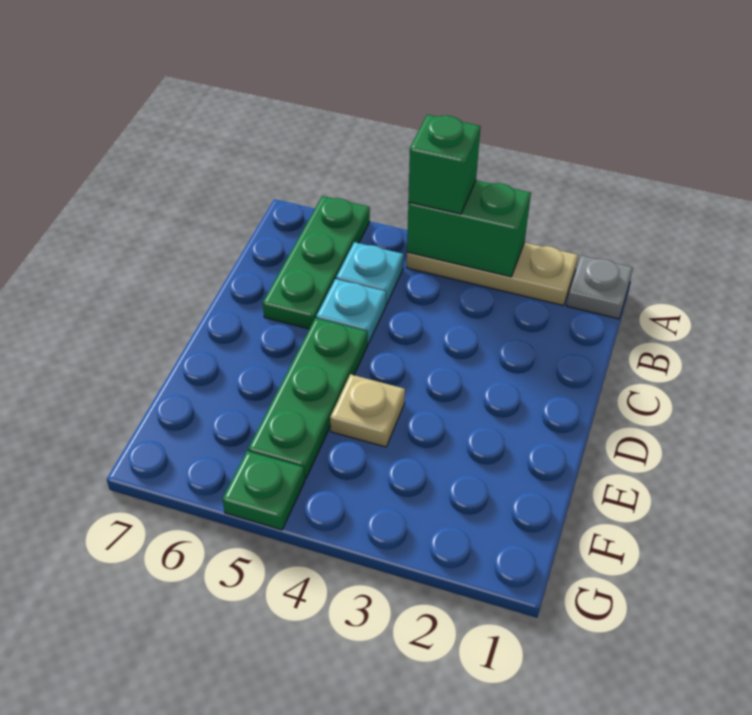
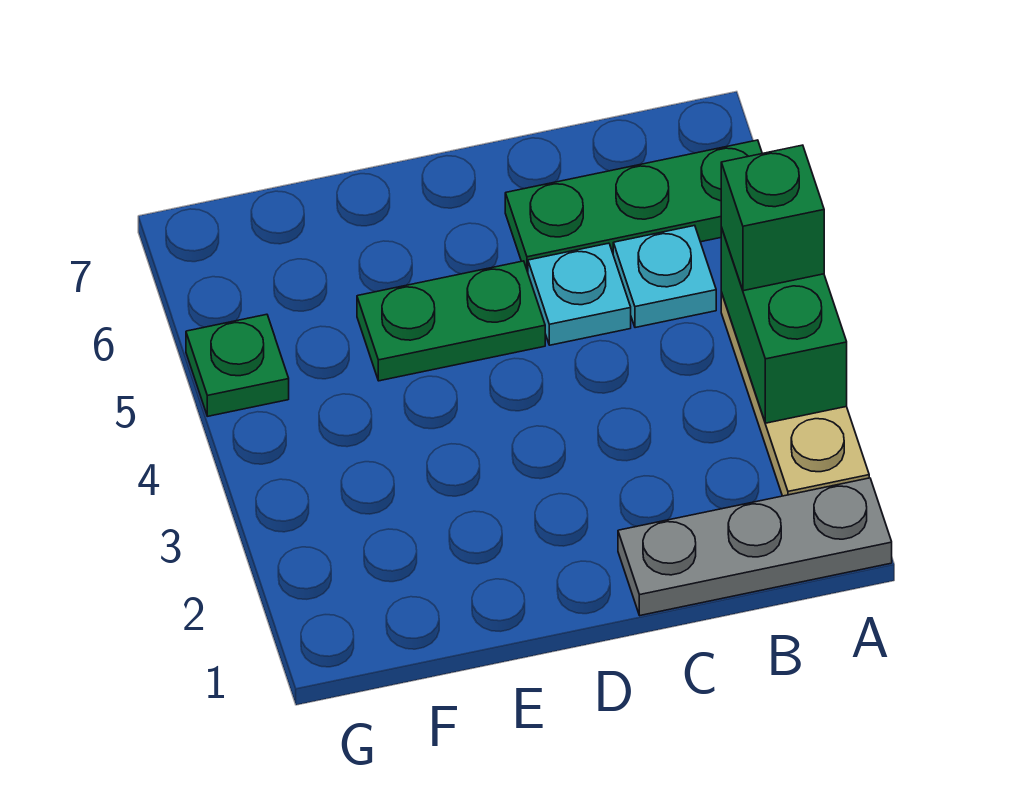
grey 1x1 plate [567,256,633,319] -> grey 1x3 plate [618,478,892,615]
green 1x3 plate [248,318,368,479] -> green 1x2 plate [357,261,545,381]
tan 1x1 plate [330,374,405,447] -> none

